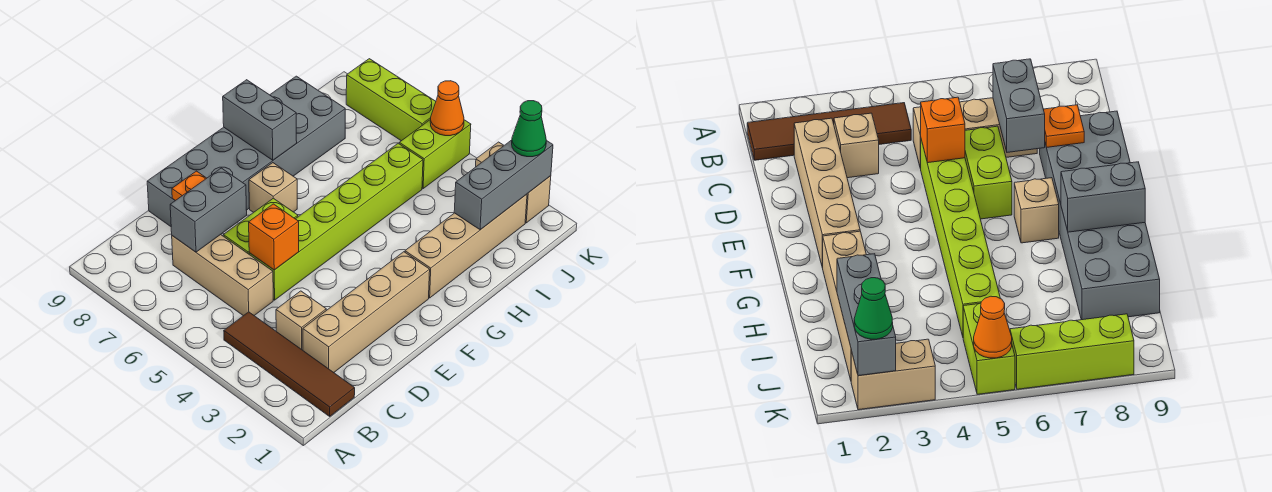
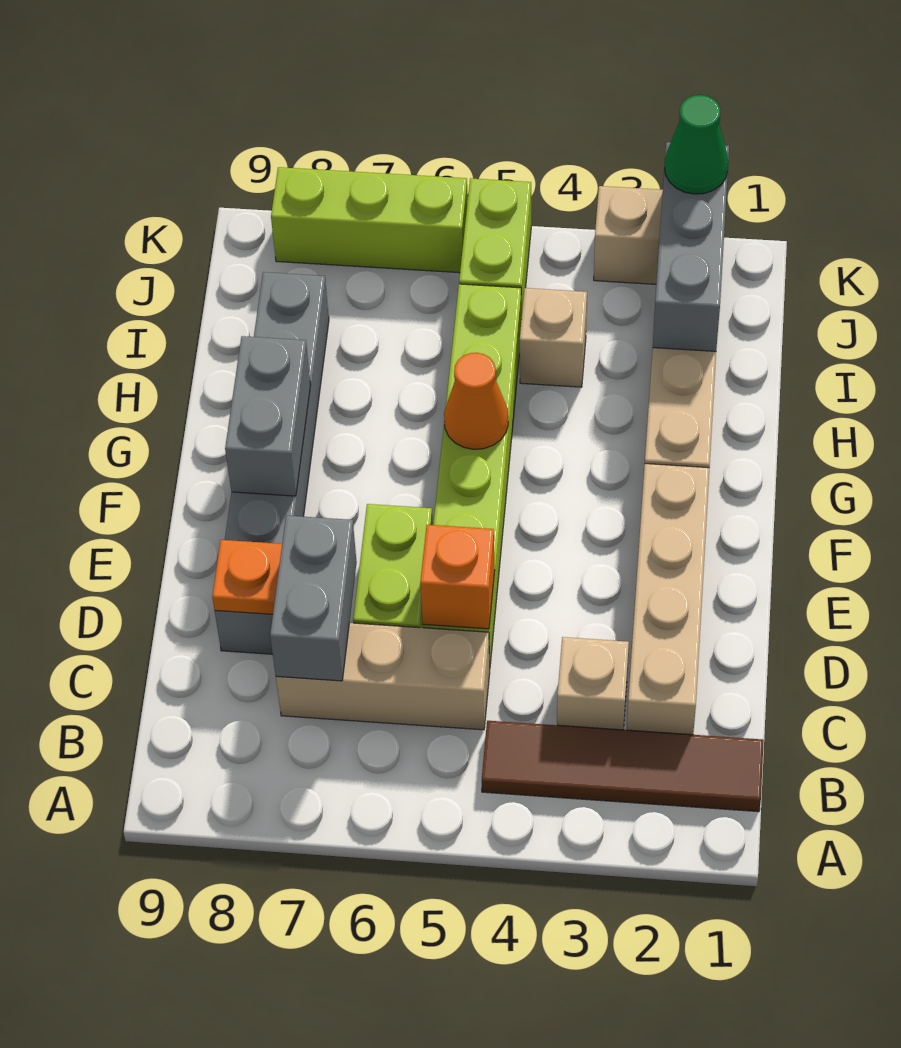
grey 2x6 brick [147,76,345,226] -> grey 1x6 brick [215,272,329,654]
tan 1x1 brick [249,163,297,212] -> tan 1x1 brick moved to [520,288,587,387]
grey 1x2 brick [223,80,297,160] -> grey 1x2 brick turned to [225,336,311,496]
orange 1x1 cone [430,81,464,136] -> orange 1x1 cone moved to [444,353,508,449]

